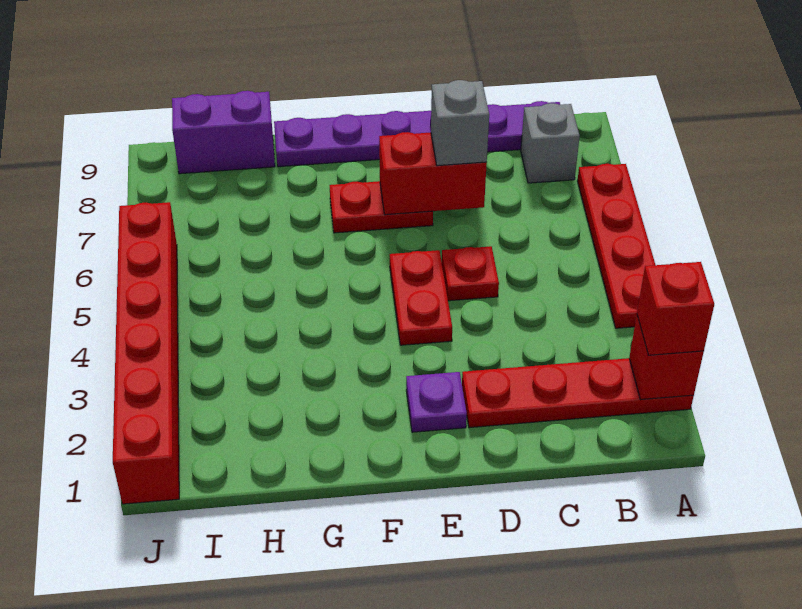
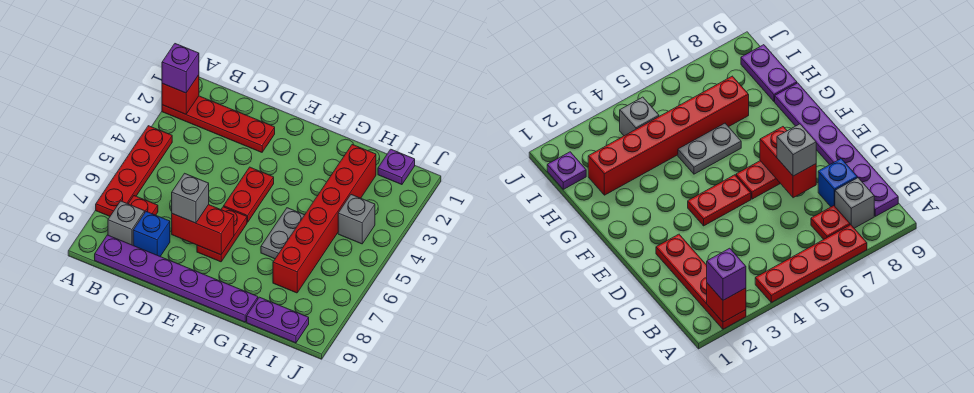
red 1x1 brick [637,262,714,355] -> purple 1x1 brick [162,44,199,93]
none -> blue 1x1 brick [133,212,170,256]
red 1x1 plate [442,246,499,301] -> red 1x1 plate moved to [128,196,158,215]
purple 1x1 plate [406,372,467,432] -> purple 1x1 plate moved to [378,149,415,185]
red 1x2 plate [330,181,433,233] -> red 1x2 plate turned to [197,207,247,262]
none -> grey 1x2 plate [261,208,304,259]
purple 1x2 brick [172,91,275,174] -> purple 1x2 plate [247,297,309,343]
none -> grey 1x1 brick [338,195,375,244]
red 1x6 brick [113,202,179,504] -> red 1x6 brick moved to [273,145,376,293]

